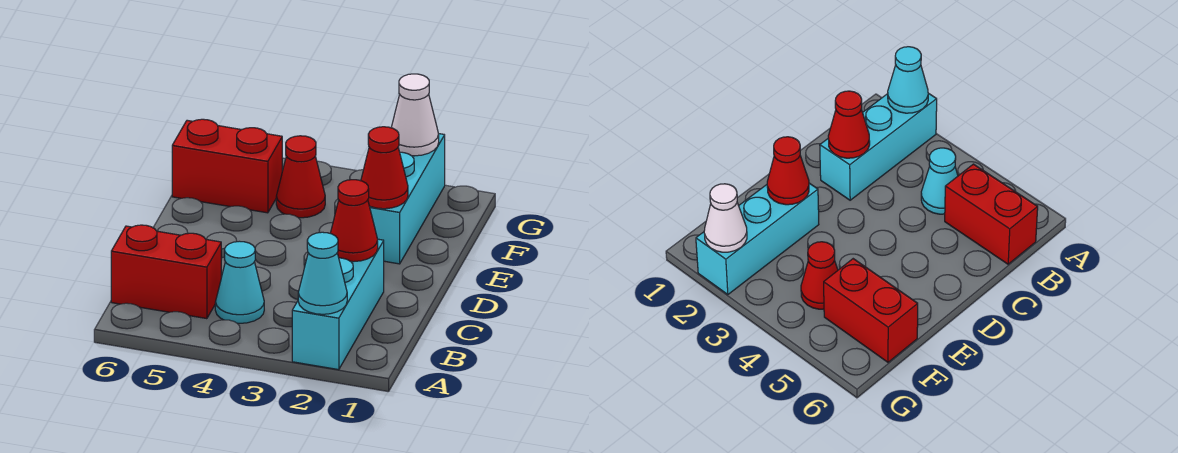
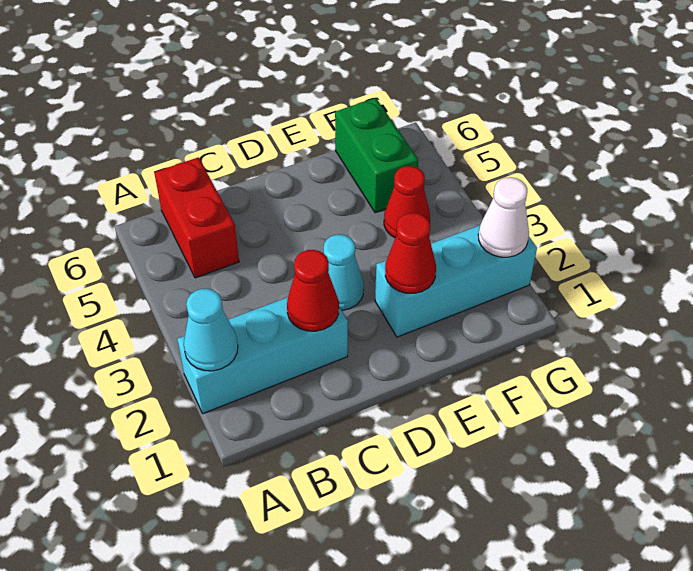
cyan 1x1 cone [215,241,264,323] -> cyan 1x1 cone moved to [324,234,364,310]
red 1x2 brick [172,119,282,213] -> green 1x2 brick [335,98,418,213]

